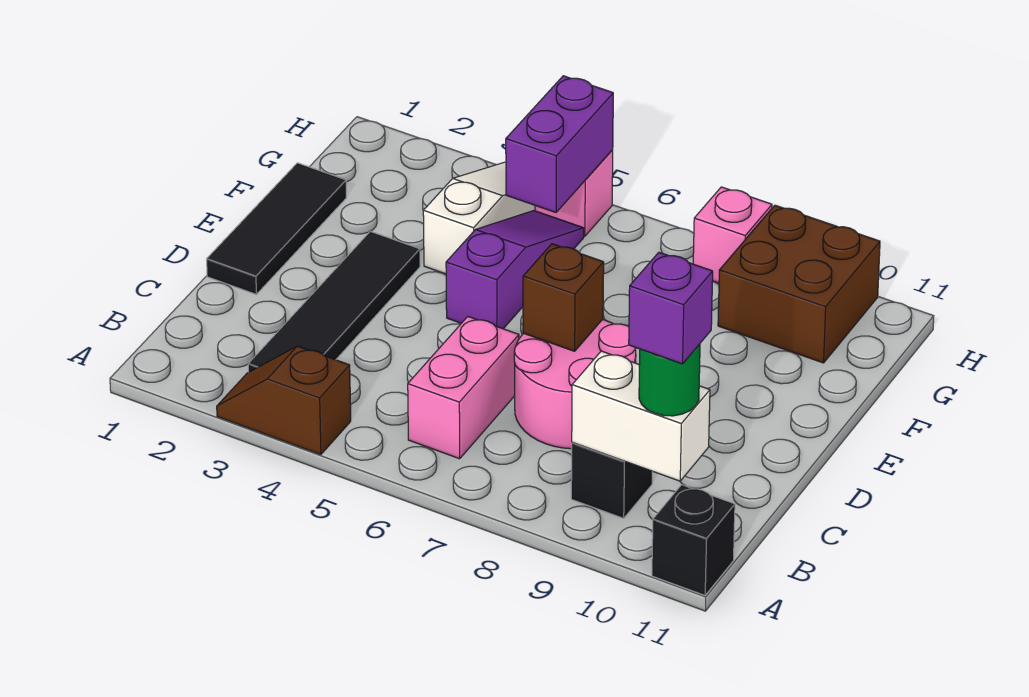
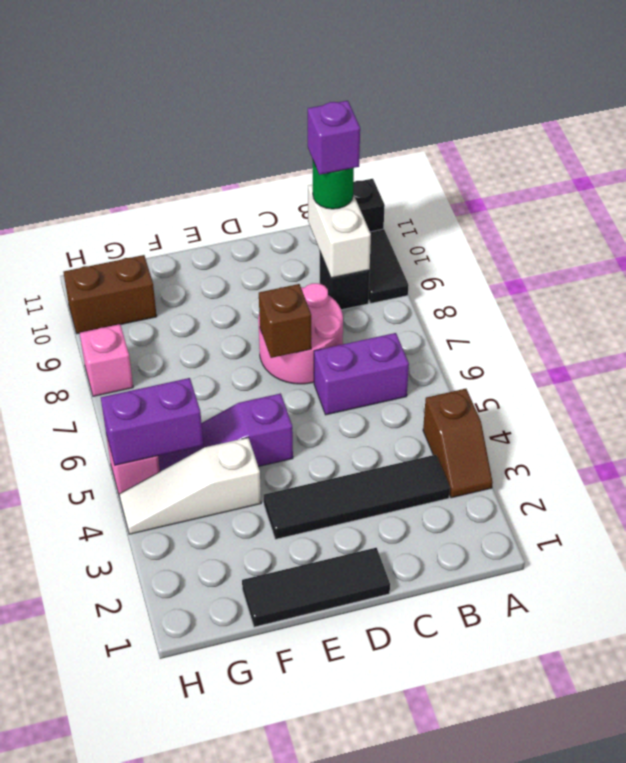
none -> black 1x2 tile [369,229,409,304]
pink 1x2 brick [408,317,519,459] -> purple 1x2 brick [314,333,409,415]
brown 2x2 brick [718,205,880,363] -> brown 1x2 brick [64,255,157,334]

